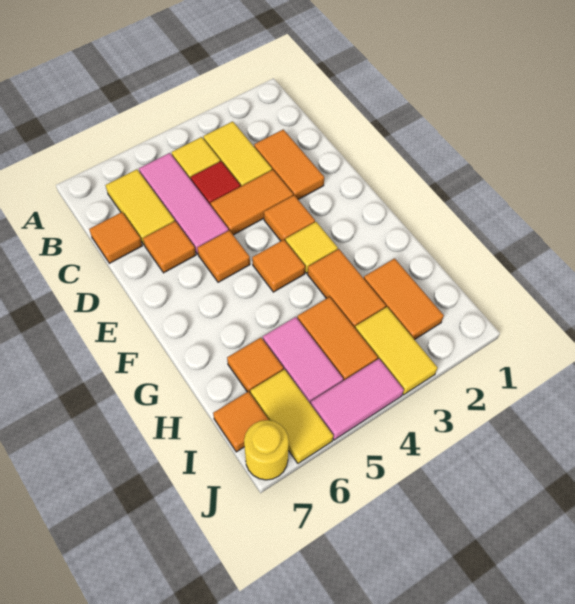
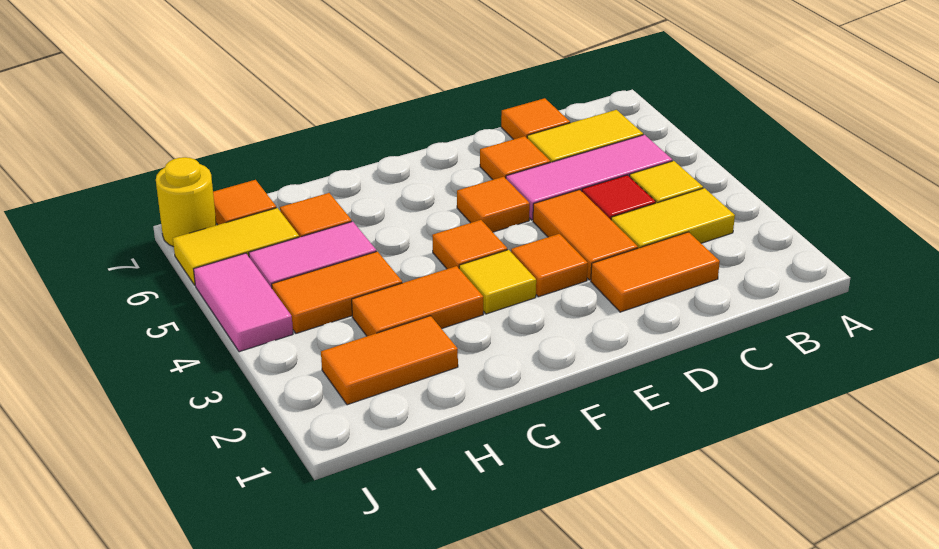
yellow 1x2 tile [355,307,438,395] -> none

